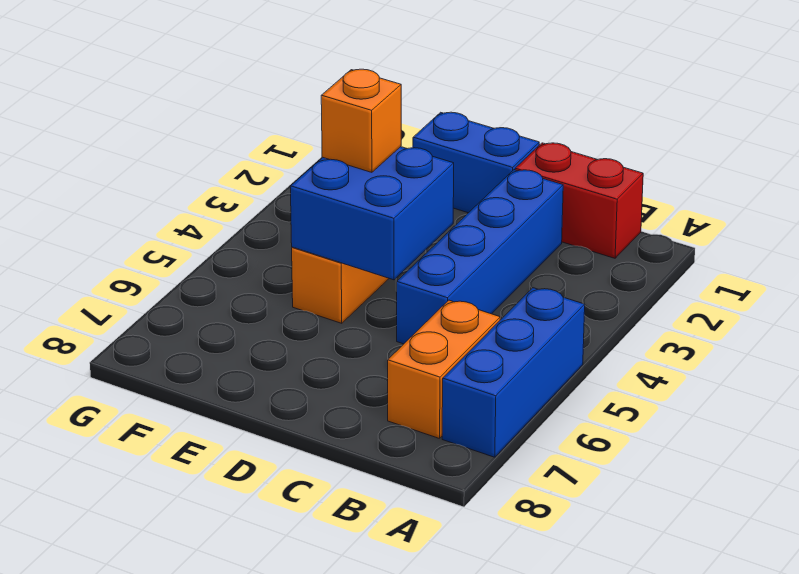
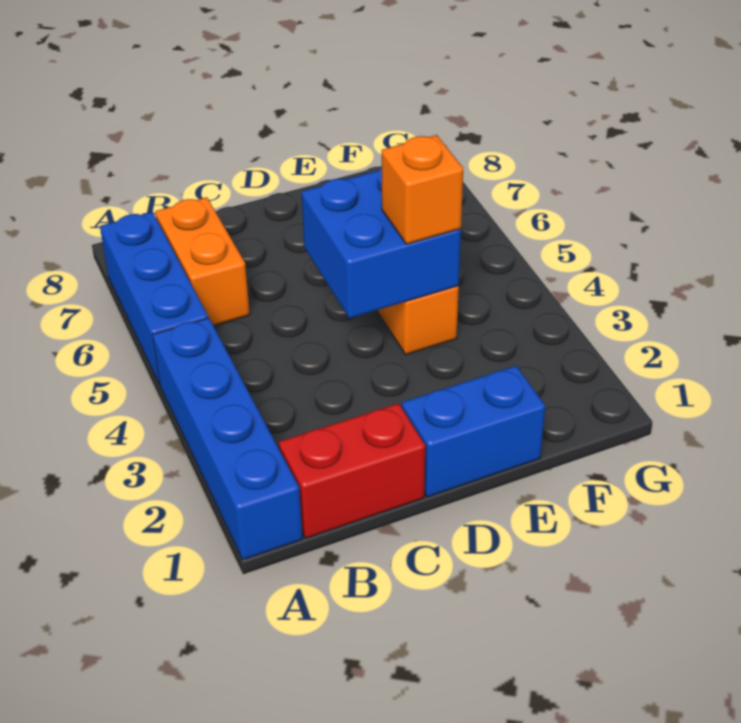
blue 1x4 brick [397,170,563,344] -> blue 1x4 brick moved to [153,318,303,560]

